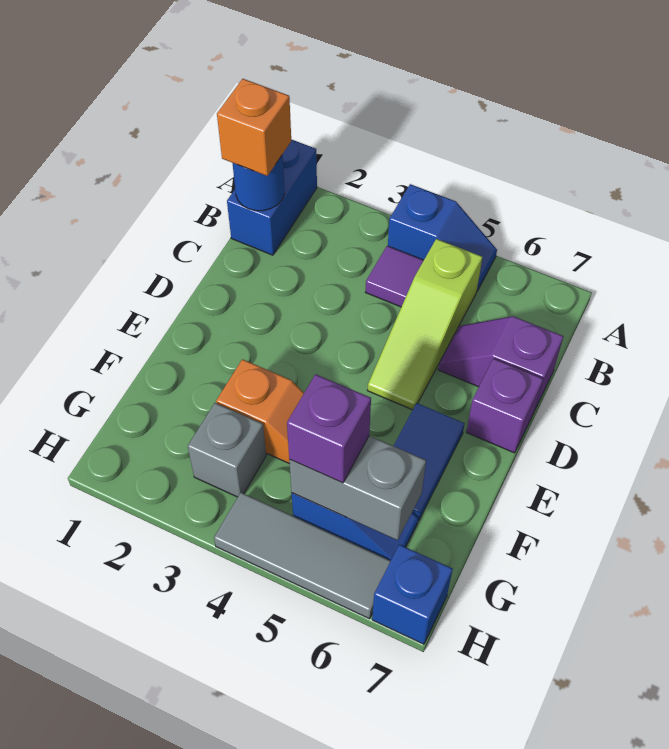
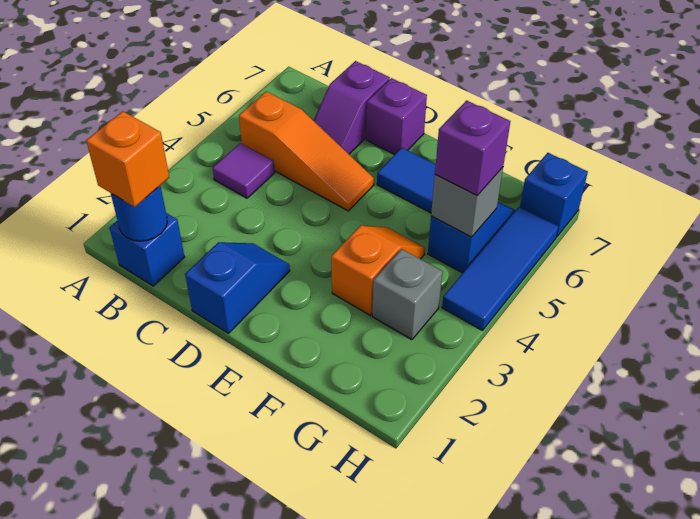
blue 1x2 brick [227,139,317,255] -> blue 1x1 brick [110,213,184,286]
blue 1x2 slope [388,184,497,291] -> blue 1x2 slope moved to [185,242,290,333]
lime 1x3 slope [368,239,482,410] -> orange 1x3 slope [239,91,374,211]
grey 1x2 brick [289,436,426,540] -> grey 1x1 brick [431,167,503,237]
grey 1x3 tile [214,493,390,619] -> blue 1x3 tile [442,207,559,331]

